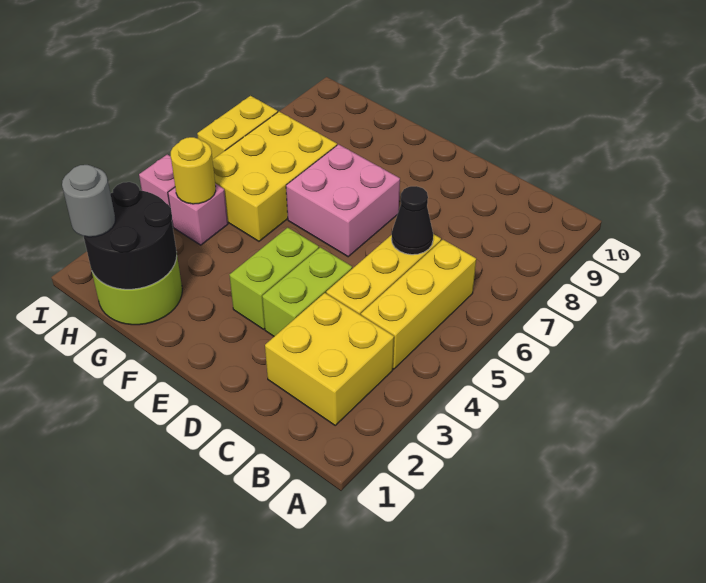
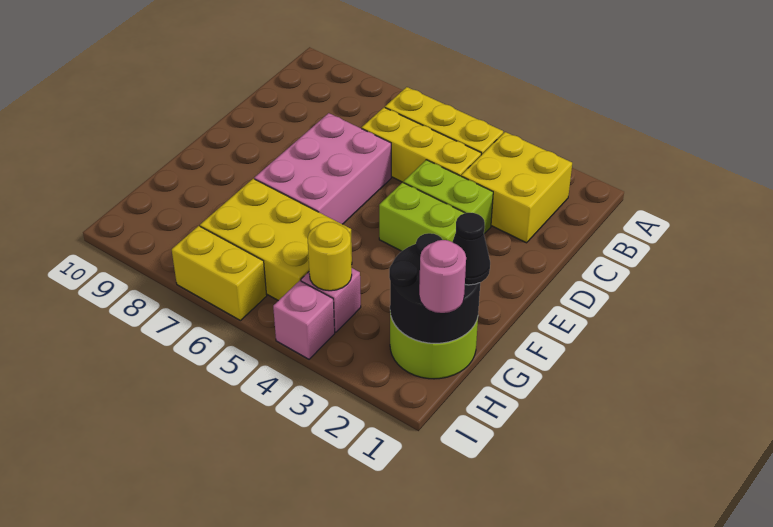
black 1x1 cone [391,186,433,255] -> black 1x1 cone moved to [453,213,490,285]
pink 2x2 brick [286,144,400,257] -> pink 2x3 brick [254,113,391,224]
grey 1x1 round brick [62,165,115,237] -> pink 1x1 round brick [419,240,466,313]

